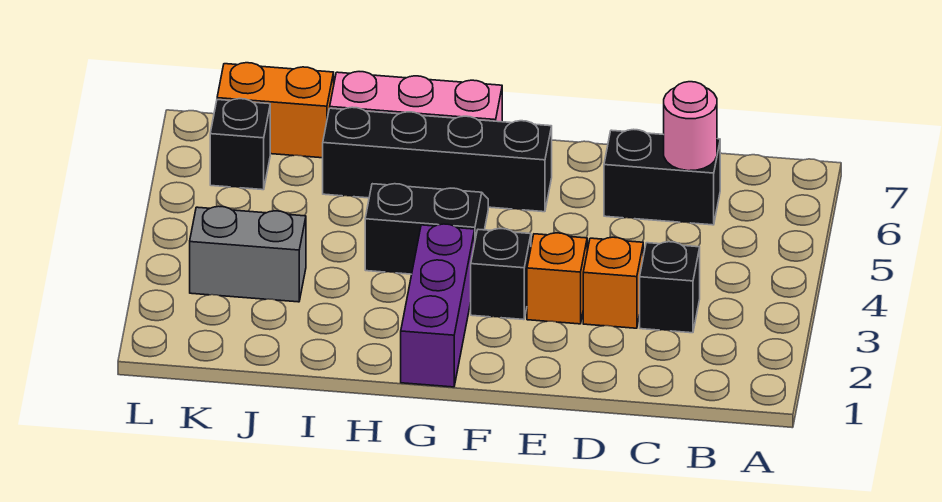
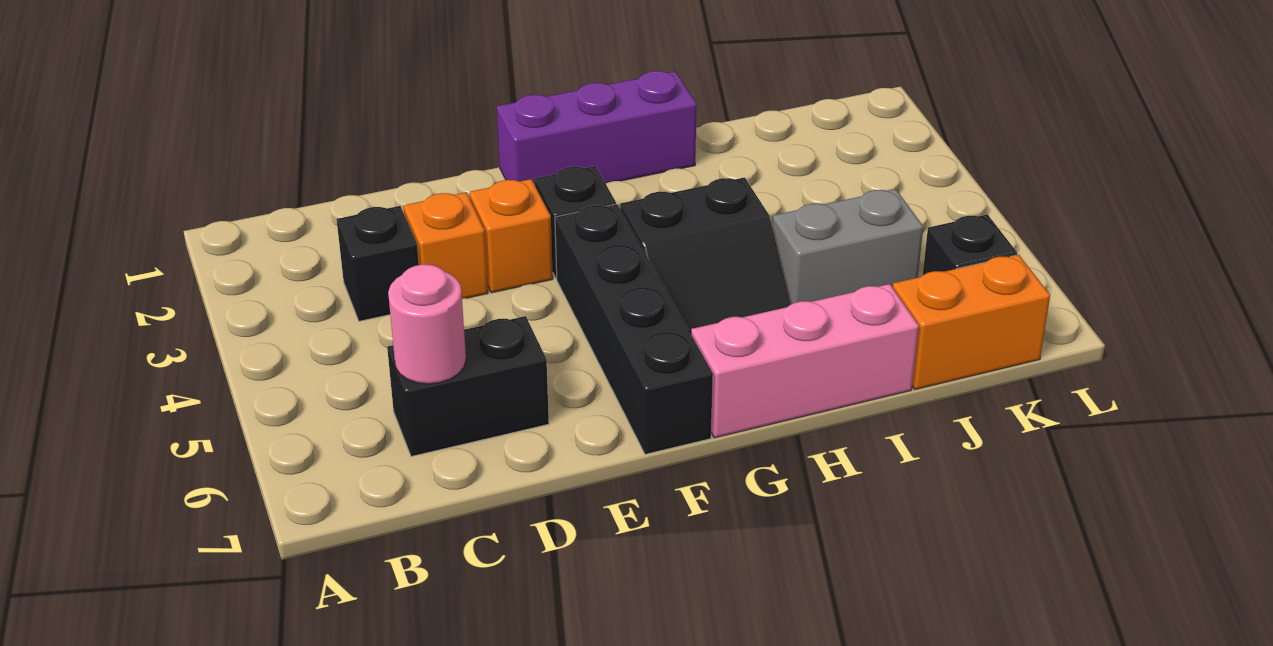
black 1x4 brick [323,107,552,212] -> black 1x4 brick turned to [555,204,713,454]
purple 1x3 brick [401,224,475,387] -> purple 1x3 brick turned to [497,71,697,185]
grey 1x2 brick [190,206,306,302] -> grey 1x2 brick moved to [772,189,923,304]

